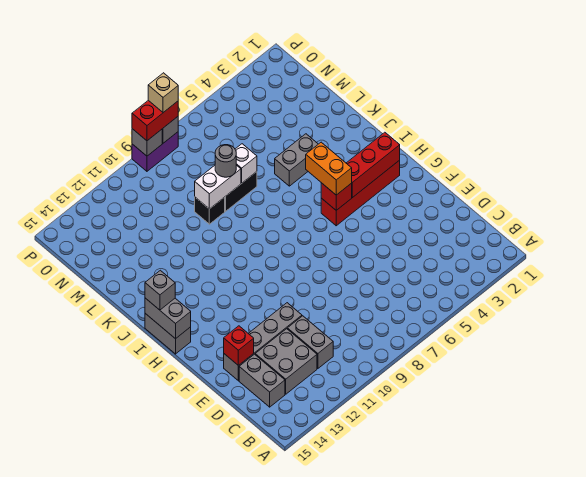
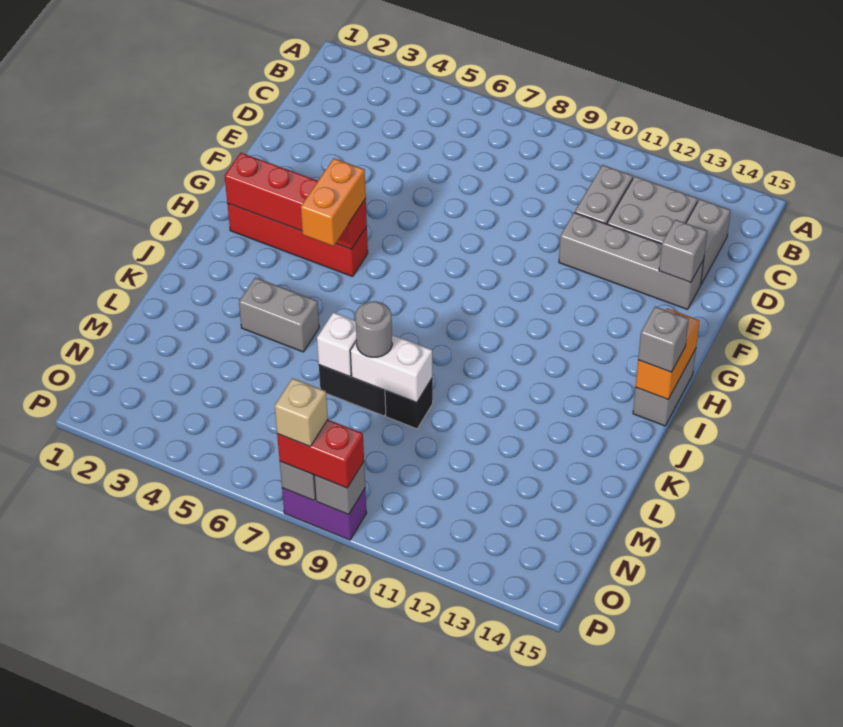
red 1x1 brick [224,326,254,366] -> grey 1x1 brick [659,220,707,282]
grey 1x2 brick [145,298,191,339] -> orange 1x2 brick [636,308,700,399]

